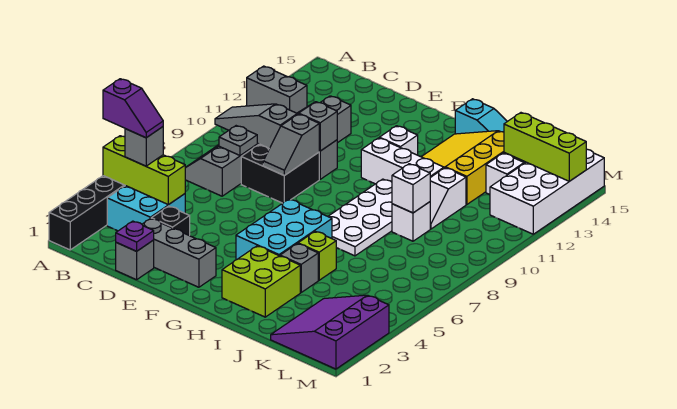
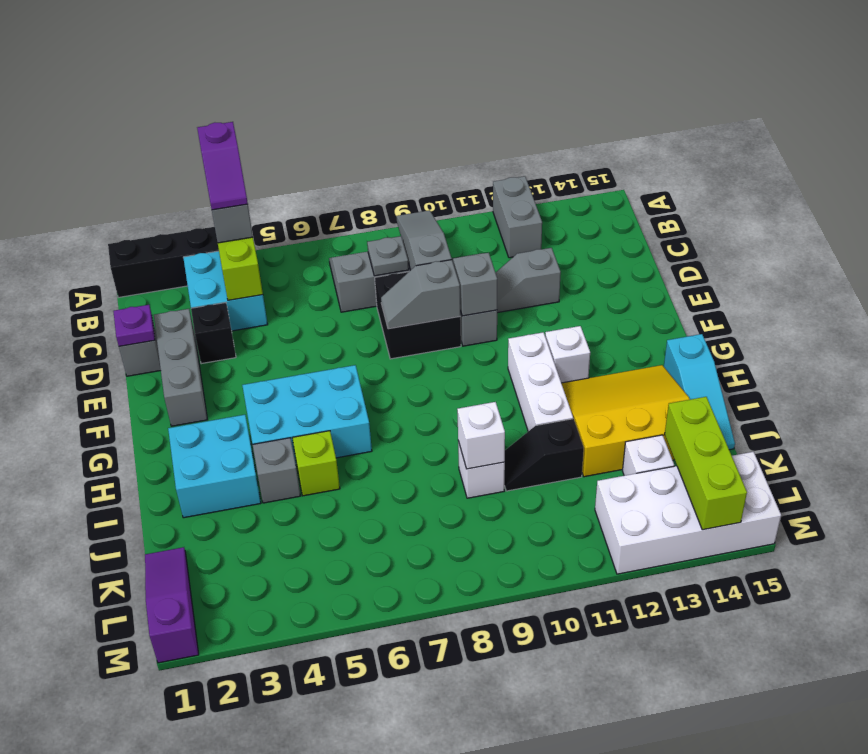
lime 2x2 brick [222,246,300,317] -> cyan 2x2 brick [168,415,261,518]
white 2x4 plate [328,179,392,256] -> none
white 1x2 slope [430,168,466,229] -> black 1x2 slope [504,419,584,491]
purple 3x3 slope [271,295,389,369] -> purple 1x3 slope [145,547,199,663]

